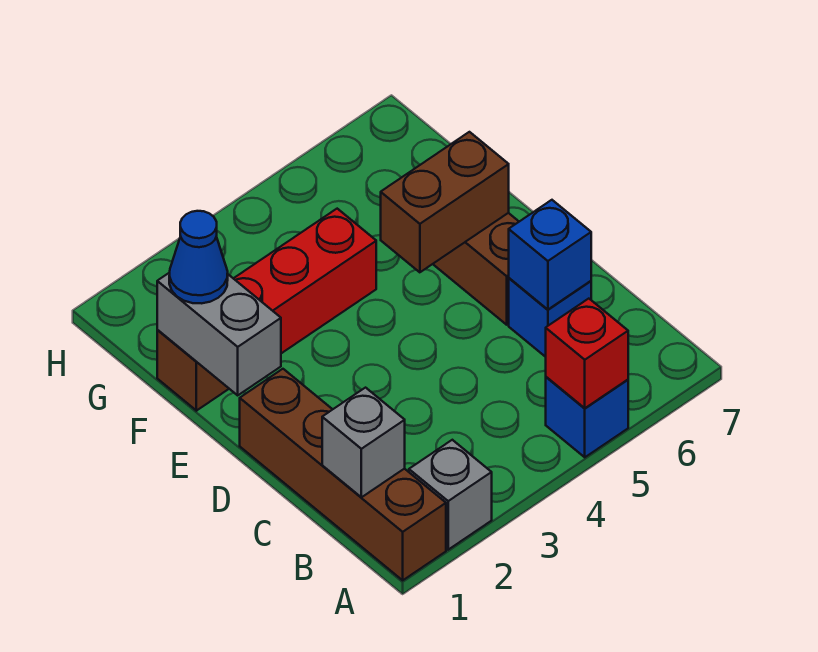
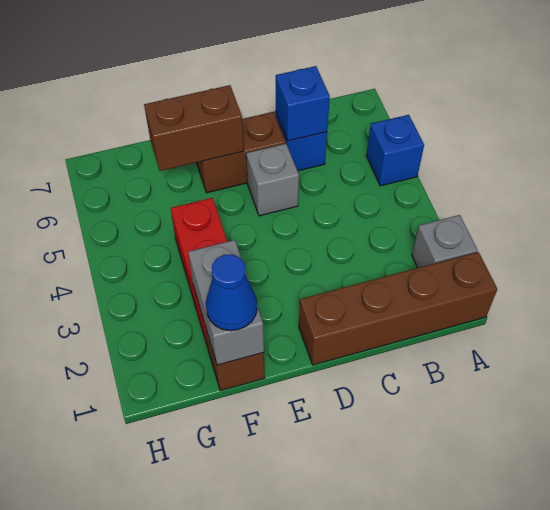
red 1x1 brick [546,299,628,408] -> none
grey 1x1 brick [322,388,405,497] -> grey 1x1 brick moved to [246,144,299,216]
grey 1x2 brick [157,273,281,395] -> grey 1x2 brick turned to [188,240,264,365]
brown 1x2 brick [381,132,509,272] -> brown 1x2 brick turned to [144,85,244,171]

